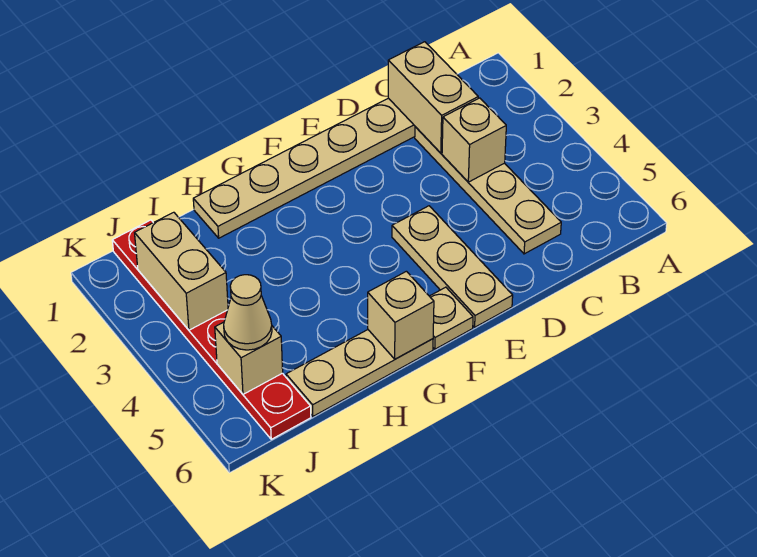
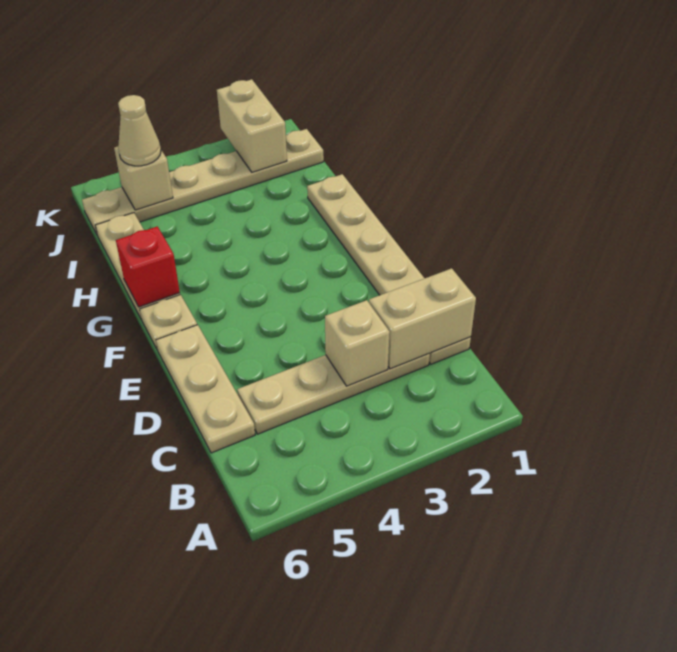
tan 1x3 plate [392,206,513,327] -> tan 1x3 plate turned to [156,325,255,453]
tan 1x1 brick [368,271,434,359] -> red 1x1 brick [116,226,180,307]
red 1x6 plate [112,220,311,439] -> tan 1x6 plate [82,129,324,236]
tan 1x2 brick [135,212,228,330] -> tan 1x2 brick turned to [217,79,287,172]

